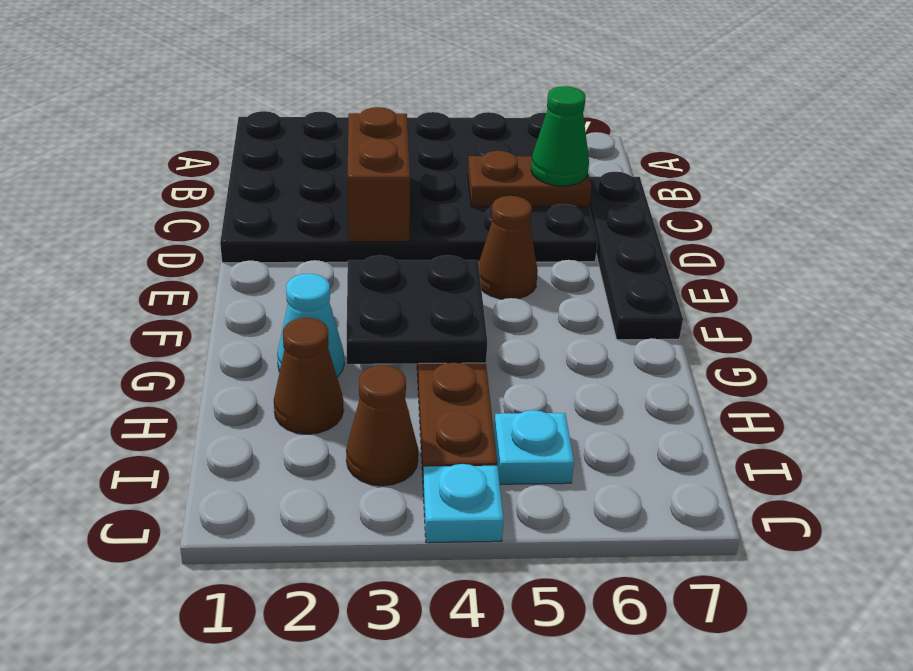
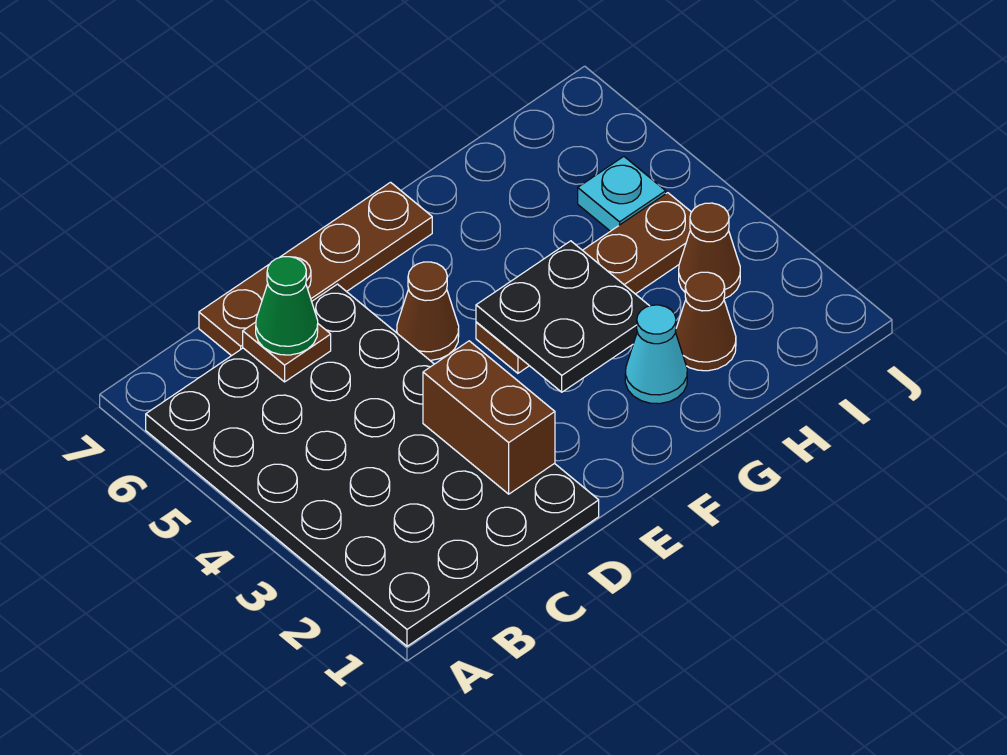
brown 1x2 brick [348,107,410,242] -> brown 1x2 brick turned to [423,341,555,494]
brown 1x2 plate [468,151,592,207] -> brown 1x1 plate [243,322,331,382]
black 1x4 plate [589,172,683,340] -> brown 1x4 plate [199,182,432,356]
cyan 1x1 plate [423,464,504,543] -> none

